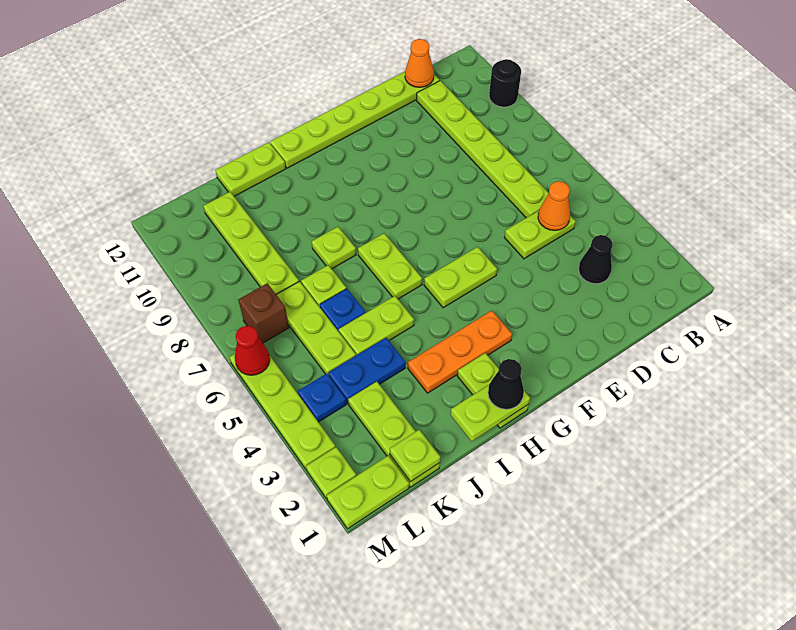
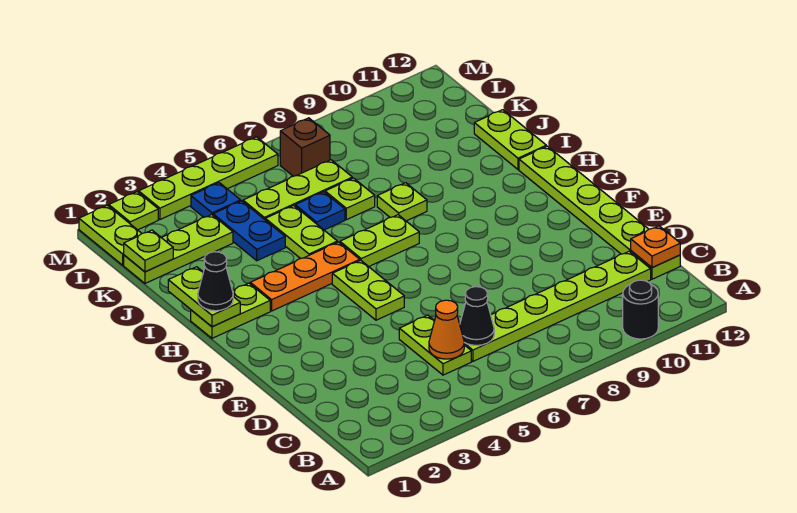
black 1x1 cone [579,235,612,284] -> black 1x1 cone moved to [460,287,494,345]
orange 1x1 cone [405,39,434,87] -> orange 1x1 plate [631,226,680,268]
orange 1x3 plate [408,311,512,393] -> orange 1x3 plate turned to [250,242,360,311]
lime 1x4 plate [203,192,299,294] -> none
red 1x1 cone [235,326,270,375] -> none

